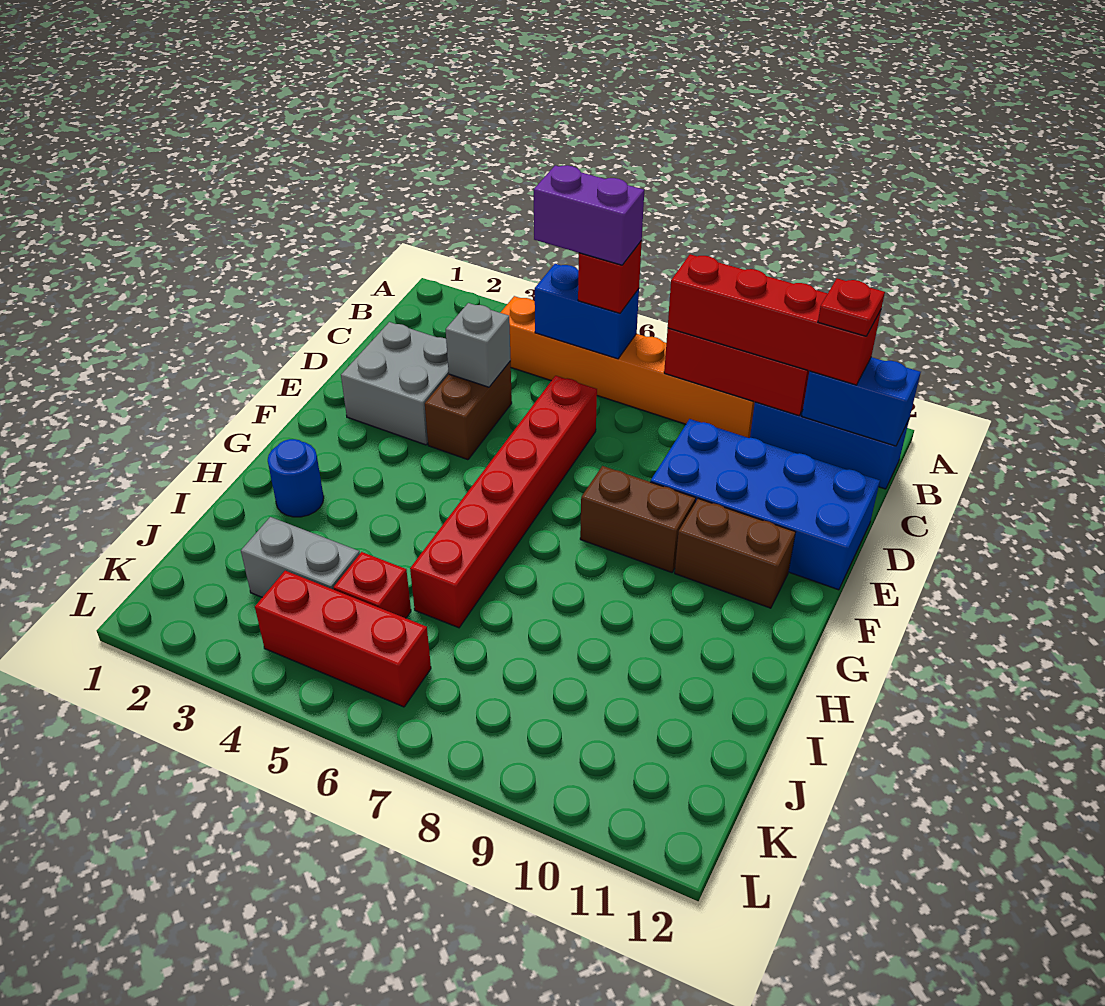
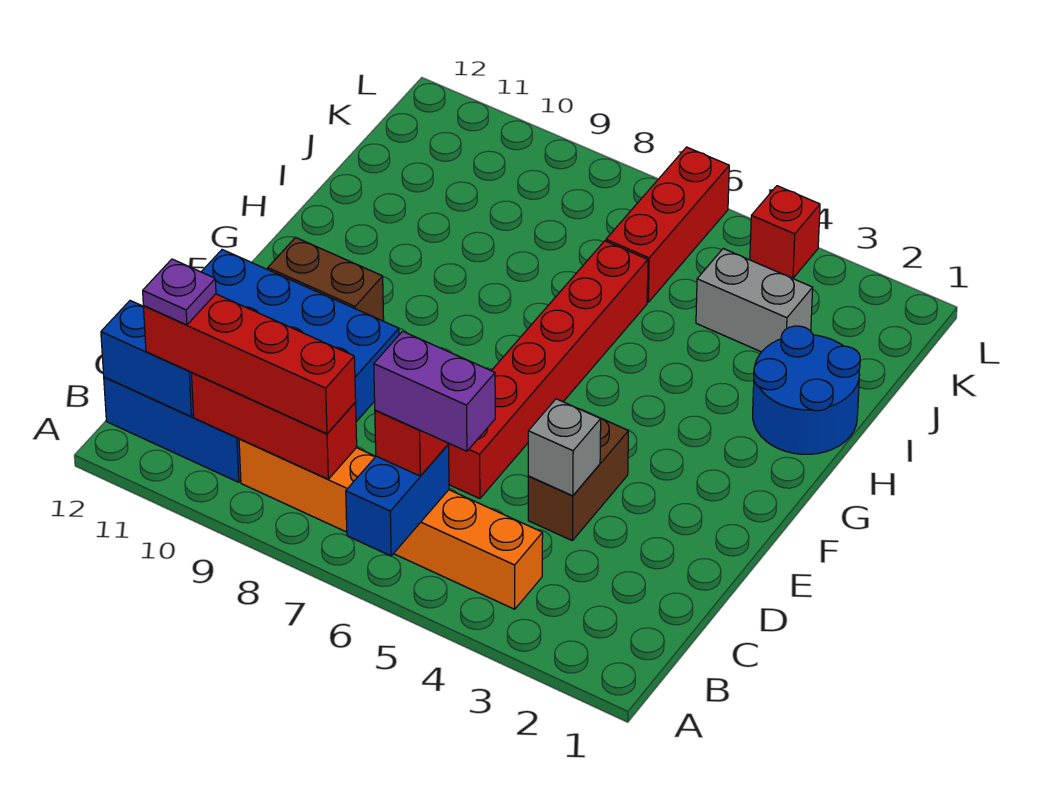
blue 1x2 brick [535,264,639,359] -> blue 1x2 brick turned to [346,445,449,556]
red 1x1 plate [818,279,885,336] -> purple 1x1 plate [143,259,216,325]
grey 2x2 brick [341,322,449,445] -> none
brown 1x2 brick [580,466,696,572] -> none
blue 1x1 round brick [268,439,324,517] -> blue 2x2 round brick [753,326,860,454]
red 1x1 brick [333,552,411,618] -> red 1x1 brick moved to [750,186,820,278]
red 1x3 brick [255,571,431,707] -> red 1x3 brick turned to [606,147,729,302]

